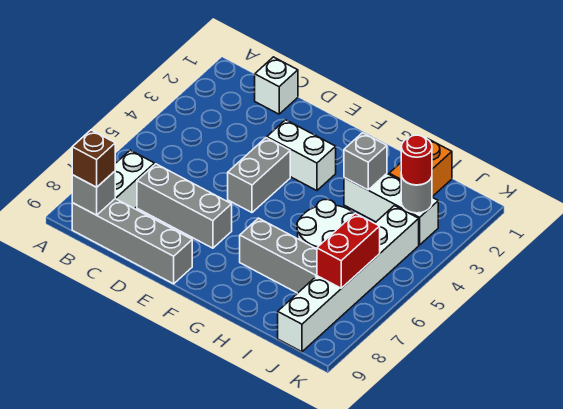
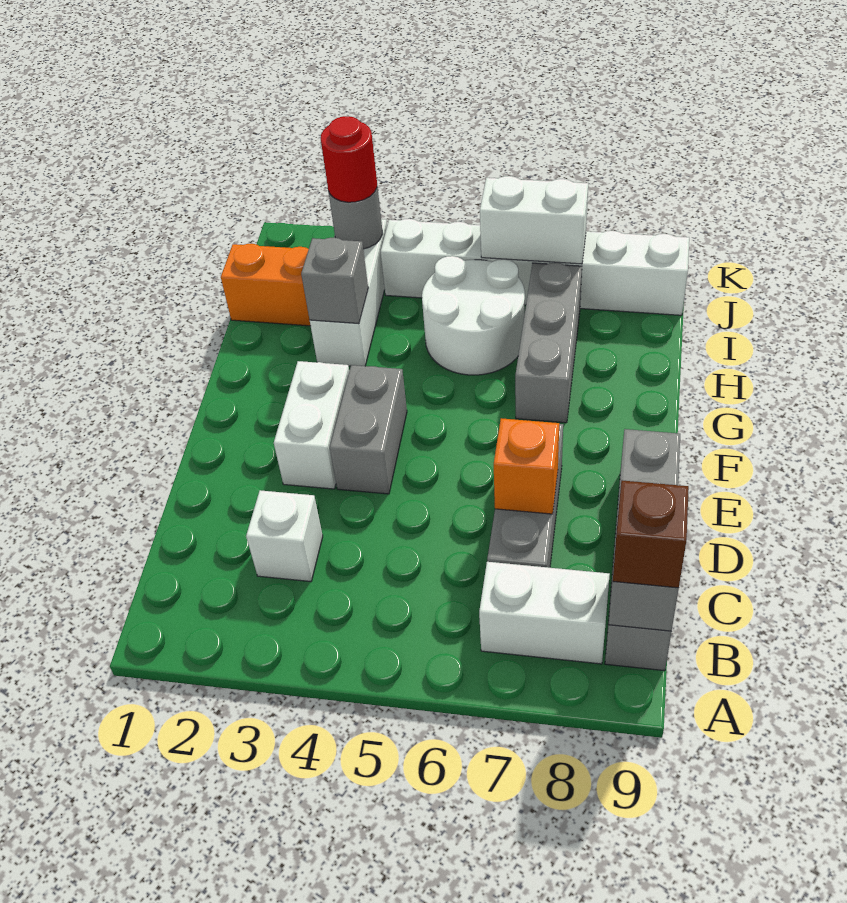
white 1x1 brick [255,57,298,114] -> white 1x1 brick moved to [246,490,323,582]
none -> orange 1x1 brick [494,418,559,514]
grey 1x2 brick [228,138,290,213] -> grey 1x2 brick turned to [330,365,407,494]
red 1x2 brick [317,213,380,288] -> white 1x2 brick [480,176,588,264]

